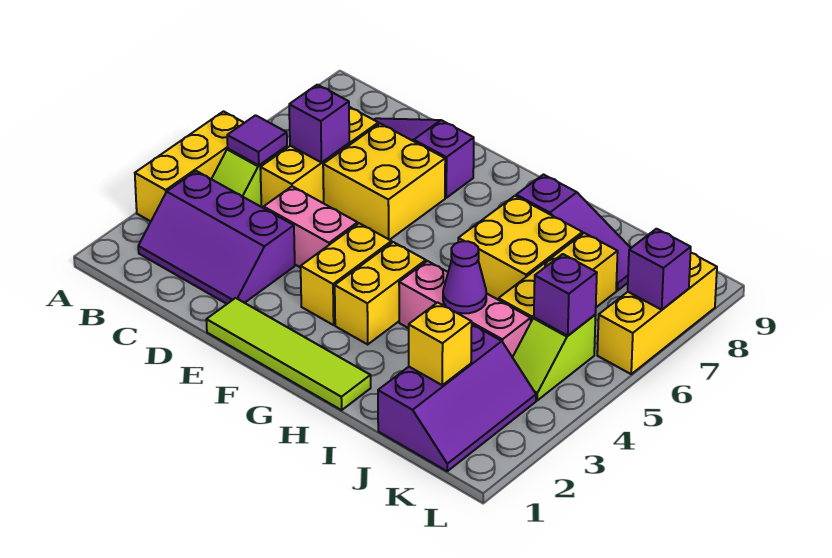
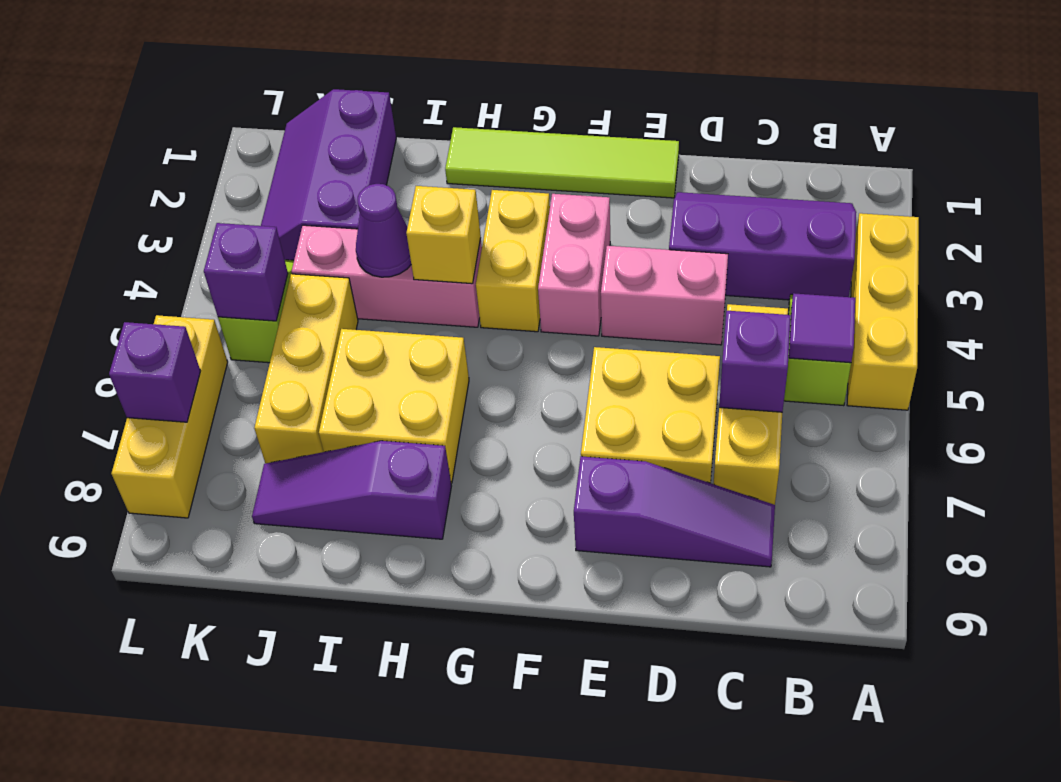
yellow 1x2 brick [301,223,392,325] -> pink 1x2 brick [538,194,610,336]
yellow 1x1 brick [409,302,472,385] -> yellow 1x1 brick moved to [406,186,481,284]

